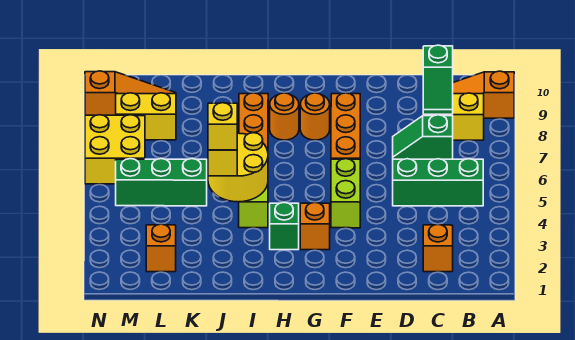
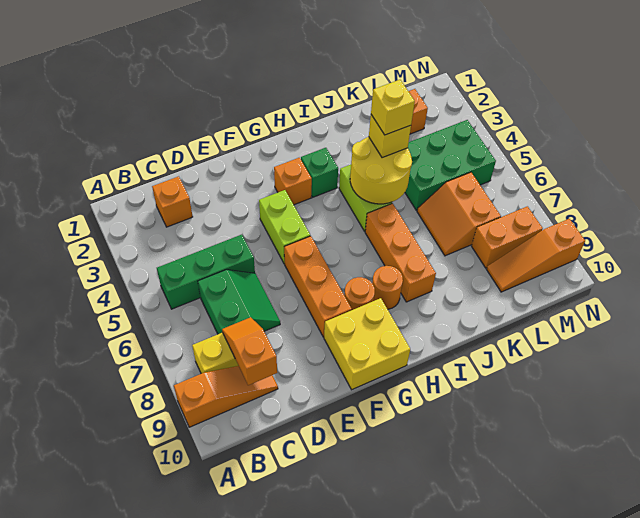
green 1x2 slope [393,115,453,159] -> green 2x2 slope [198,270,280,334]
green 1x2 slope [423,45,453,114] -> orange 1x2 slope [222,317,277,385]
green 1x3 brick [116,159,207,206] -> green 2x3 brick [405,120,496,211]
none -> orange 2x2 slope [417,172,501,256]
yellow 1x2 brick [116,93,176,140] -> orange 1x2 brick [472,206,543,268]
yellow 2x2 brick [85,115,145,184] -> yellow 2x2 brick moved to [324,298,410,390]

